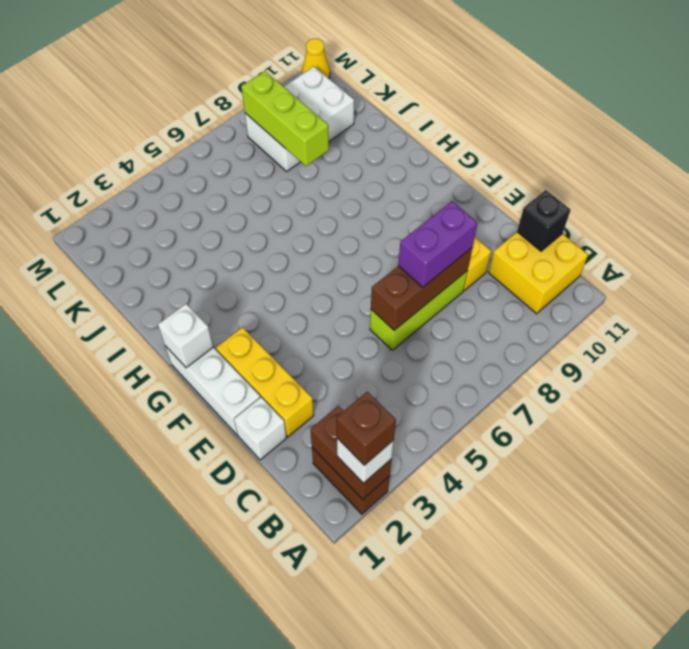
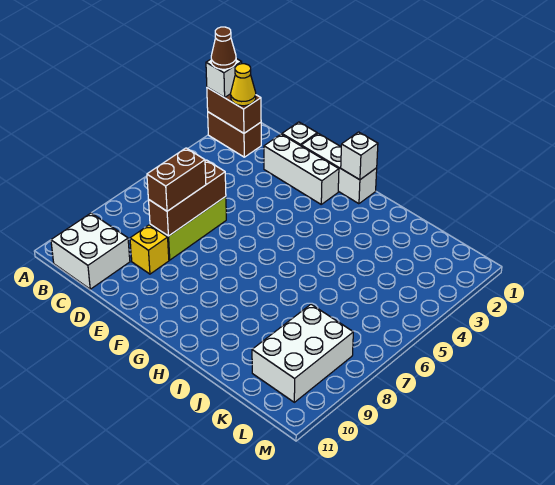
brown 1x1 brick [337,392,396,465] -> brown 1x1 cone [211,27,236,69]
yellow 2x2 brick [489,232,588,314] -> white 2x2 brick [51,213,130,289]
black 1x1 brick [517,190,571,251] -> none
yellow 1x3 brick [216,327,314,437] -> white 1x3 brick [264,134,339,204]
purple 1x2 brick [398,201,477,287] -> brown 1x2 brick [147,148,206,211]
lime 1x3 brick [241,71,329,166] -> none
yellow 1x1 cone [302,39,330,78] -> yellow 1x1 cone moved to [231,64,256,106]

